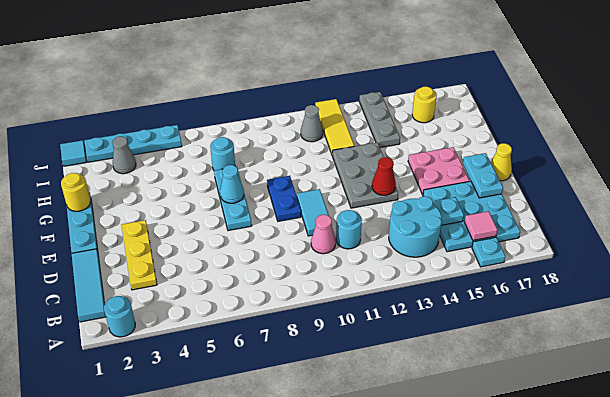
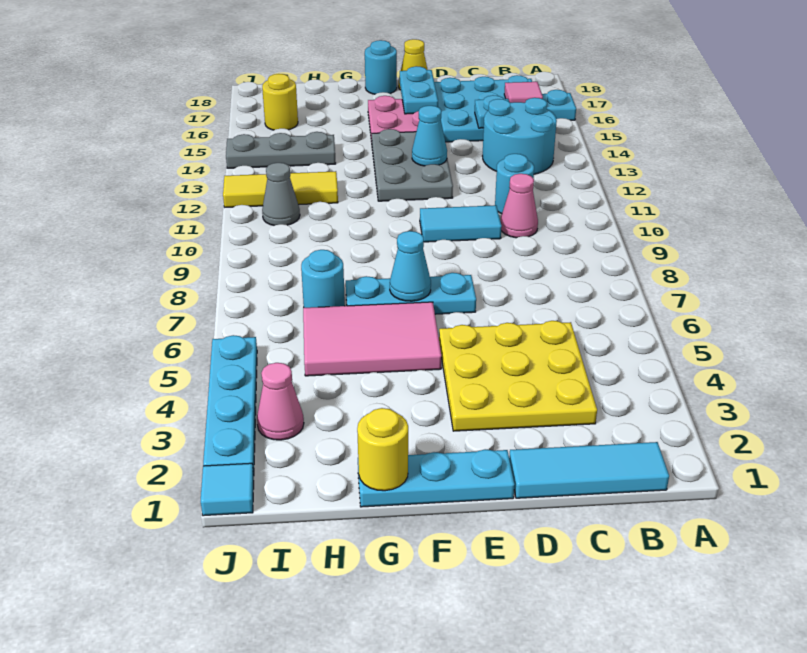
cyan 1x1 round brick [104,296,135,337] -> cyan 1x1 round brick moved to [365,40,397,94]
yellow 1x3 plate [122,220,157,290] -> yellow 3x3 plate [439,321,597,431]
cyan 1x2 plate [463,153,503,198] -> cyan 1x2 plate turned to [400,66,438,114]
blue 1x2 plate [267,176,301,221] -> none
grey 2x3 plate [332,143,398,208] -> grey 2x3 plate turned to [372,129,453,201]
red 1x1 cone [372,157,396,195] -> cyan 1x1 cone [412,106,447,166]
none -> pink 2x3 tile [303,302,441,376]
grey 1x1 cone [113,136,136,174] -> pink 1x1 cone [257,363,304,440]

